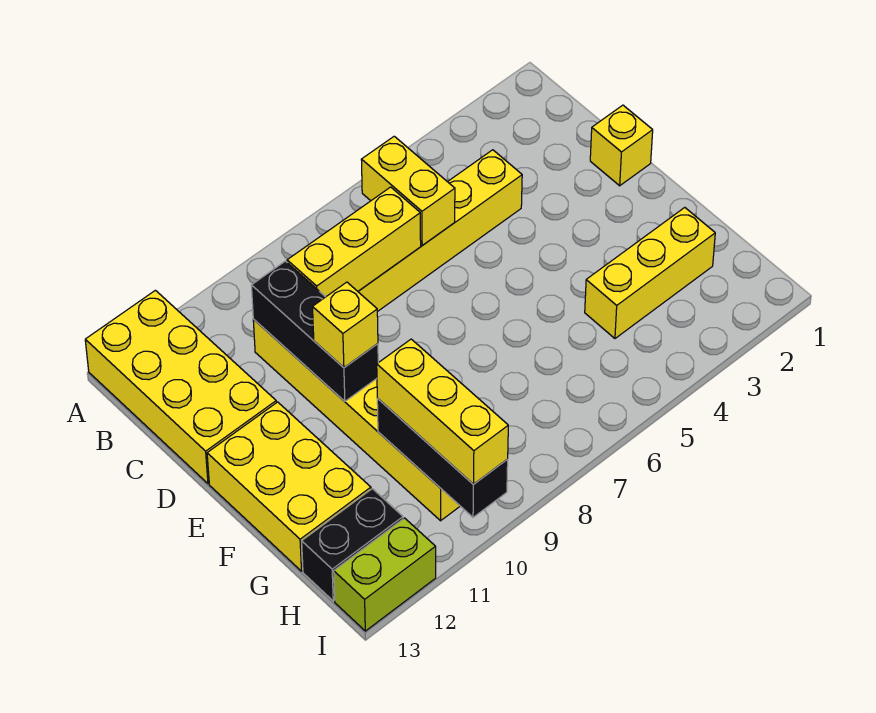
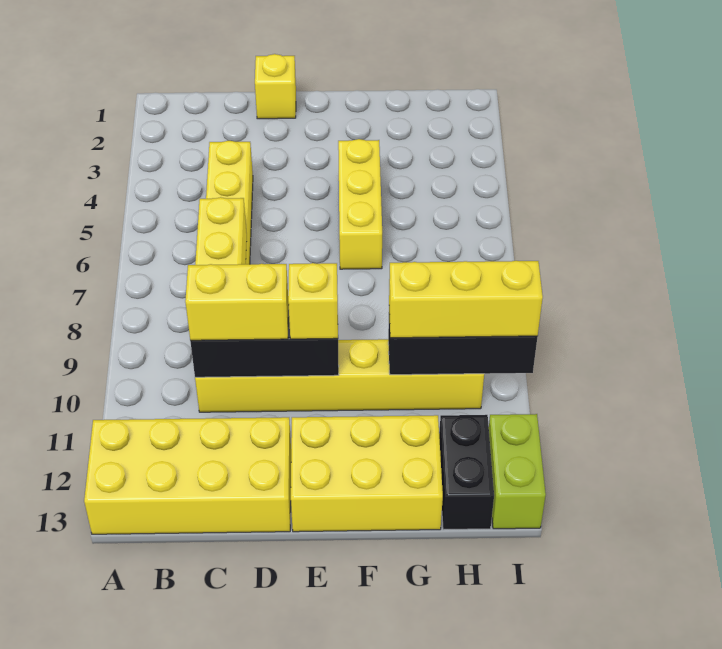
yellow 1x2 brick [361,136,455,245] -> yellow 1x2 brick moved to [185,264,289,340]
yellow 1x3 brick [585,208,715,338] -> yellow 1x3 brick moved to [338,139,382,269]

